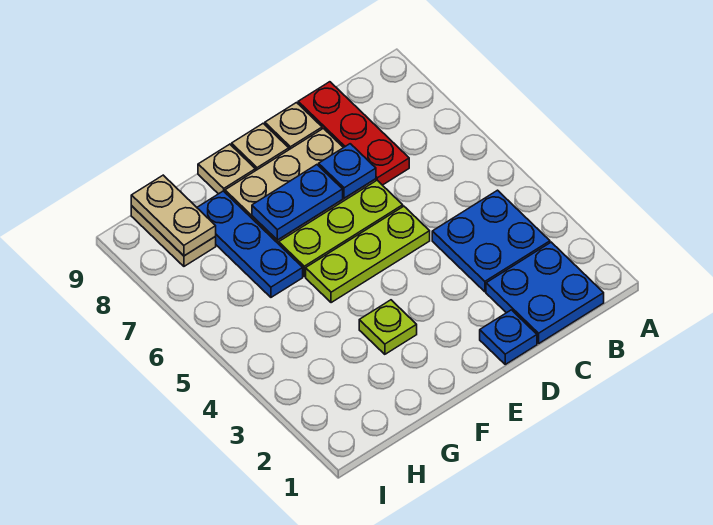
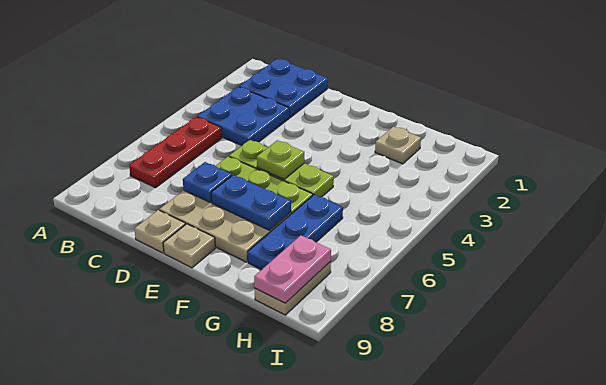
red 1x3 plate [298,82,409,185] -> red 1x3 plate moved to [129,117,222,188]
blue 1x1 plate [480,310,537,364] -> none
lime 1x1 plate [359,300,417,354] -> lime 1x1 plate moved to [257,140,304,179]
tan 1x1 plate [198,144,255,194] -> tan 1x1 plate moved to [375,127,421,164]
tan 1x2 plate [131,175,216,256] -> pink 1x2 plate [254,235,331,303]

